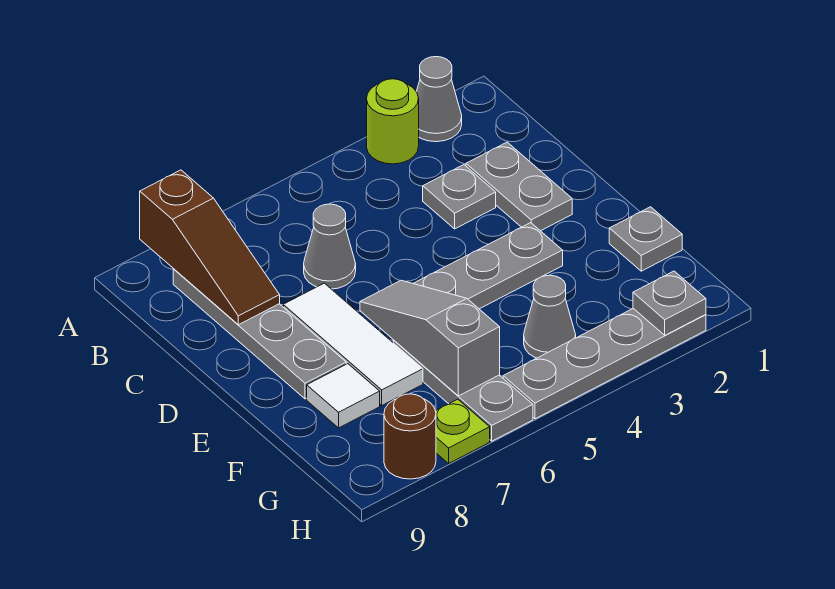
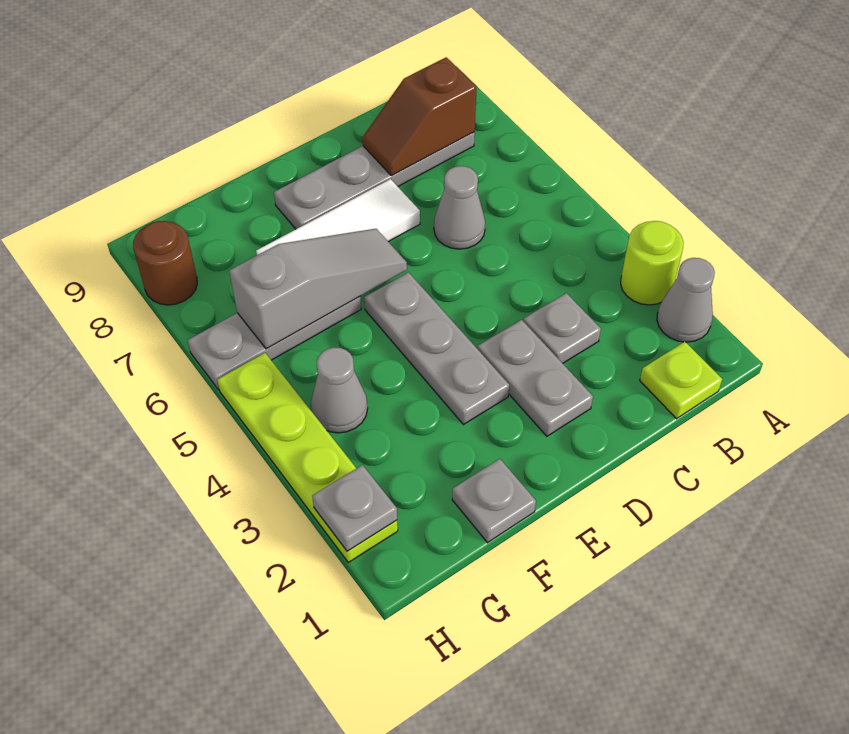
brown 1x3 slope [140,170,280,325] -> brown 1x2 slope [362,57,477,176]
grey 1x2 plate [466,142,572,231] -> grey 1x2 plate turned to [478,320,593,436]
white 1x1 tile [307,364,380,428] -> none
grey 1x4 plate [503,308,706,419] -> lime 1x4 plate [217,353,398,562]
lime 1x1 plate [436,399,490,463] -> lime 1x1 plate moved to [640,342,722,419]

